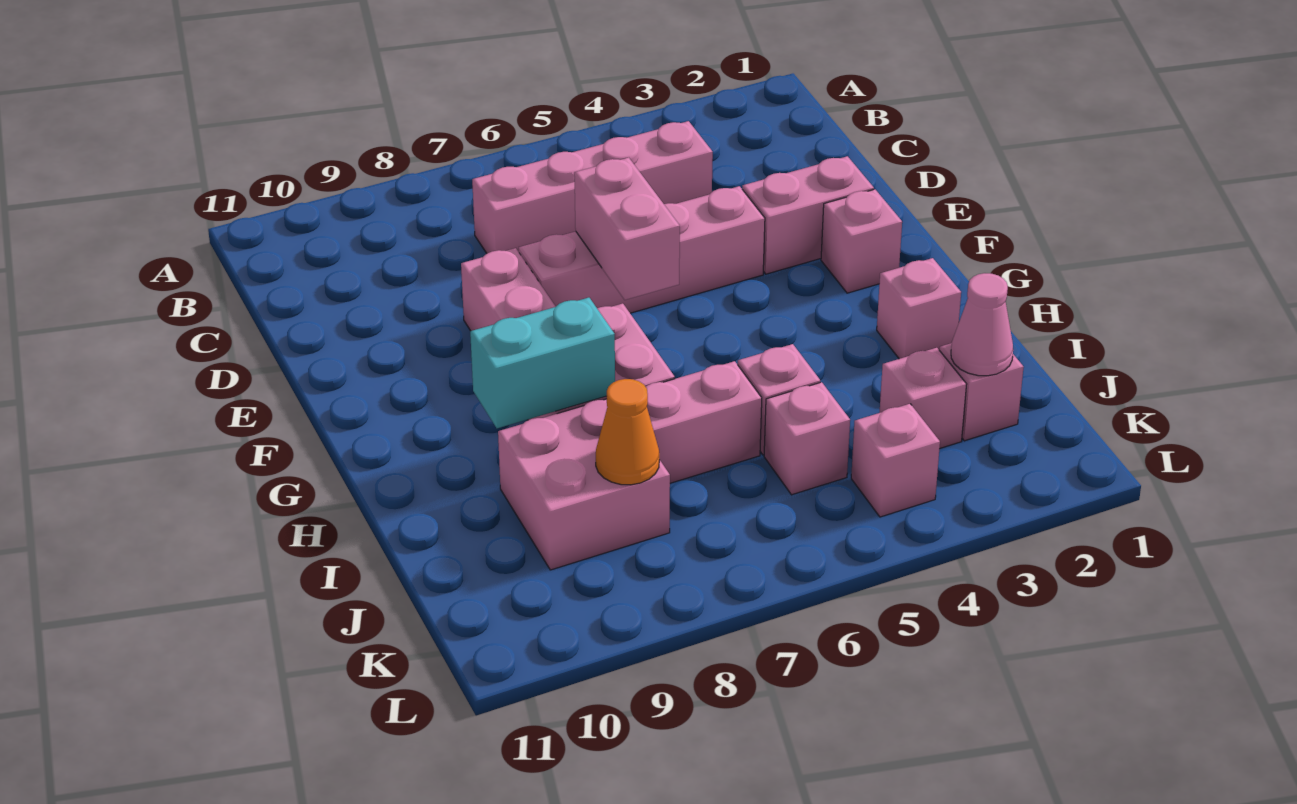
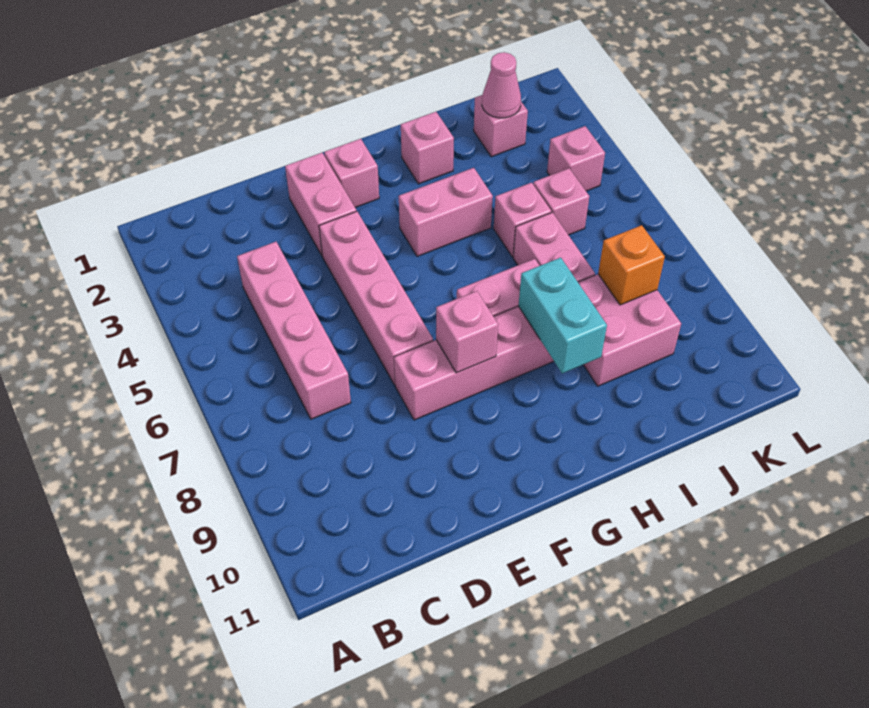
pink 1x2 brick [574,158,680,300] -> pink 1x2 brick moved to [399,168,493,256]
pink 1x1 brick [879,348,967,448] -> pink 1x1 brick moved to [436,291,498,373]
orange 1x1 cone [596,379,659,485] -> orange 1x1 brick [598,225,665,305]

